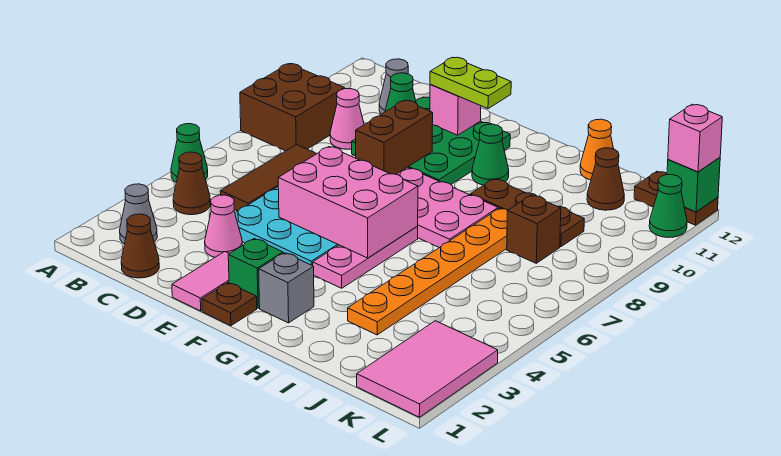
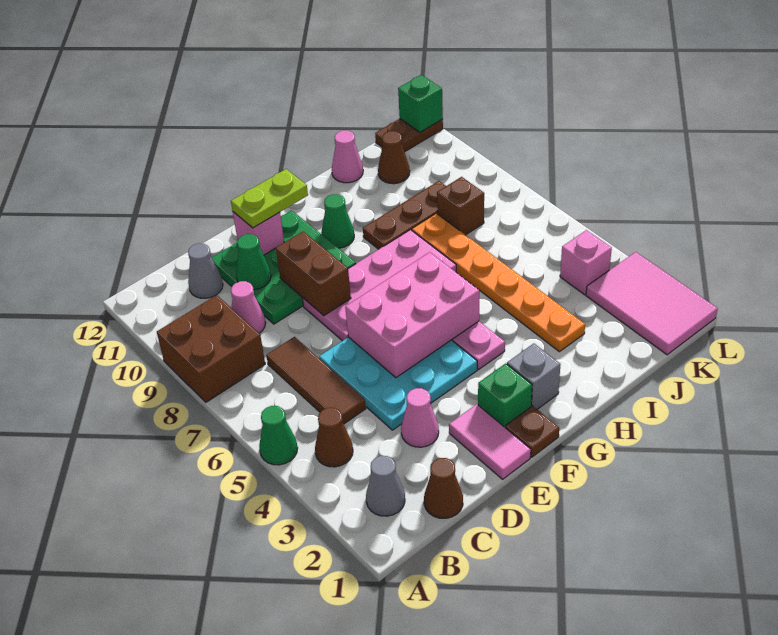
orange 1x1 cone [580,119,614,180] -> pink 1x1 cone [332,130,363,183]
green 1x1 cone [649,175,687,237] -> none
pink 1x1 brick [668,104,722,172] -> pink 1x1 brick moved to [560,230,612,295]

